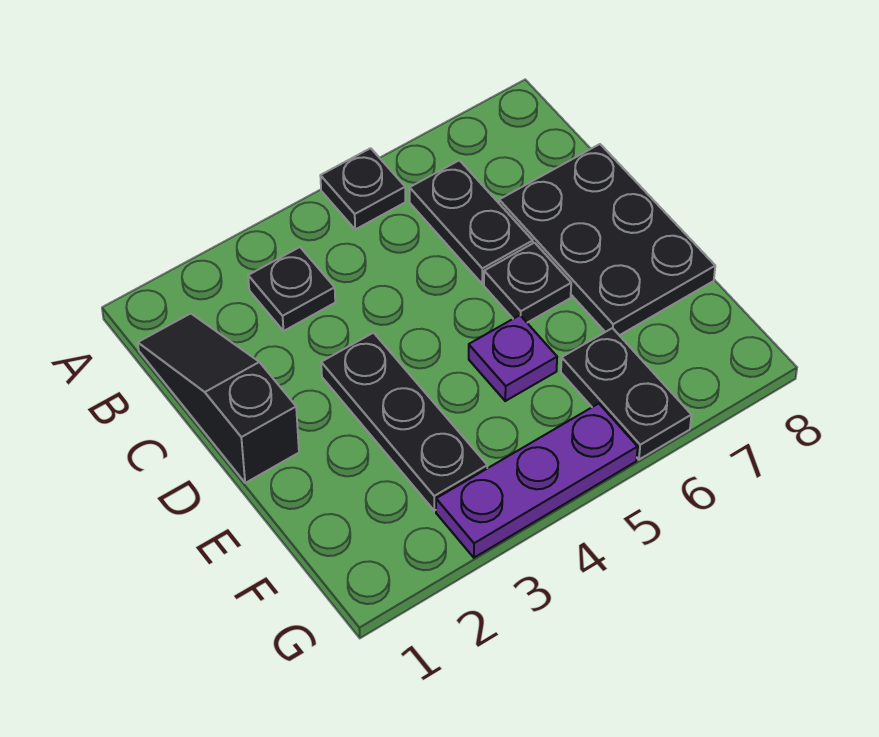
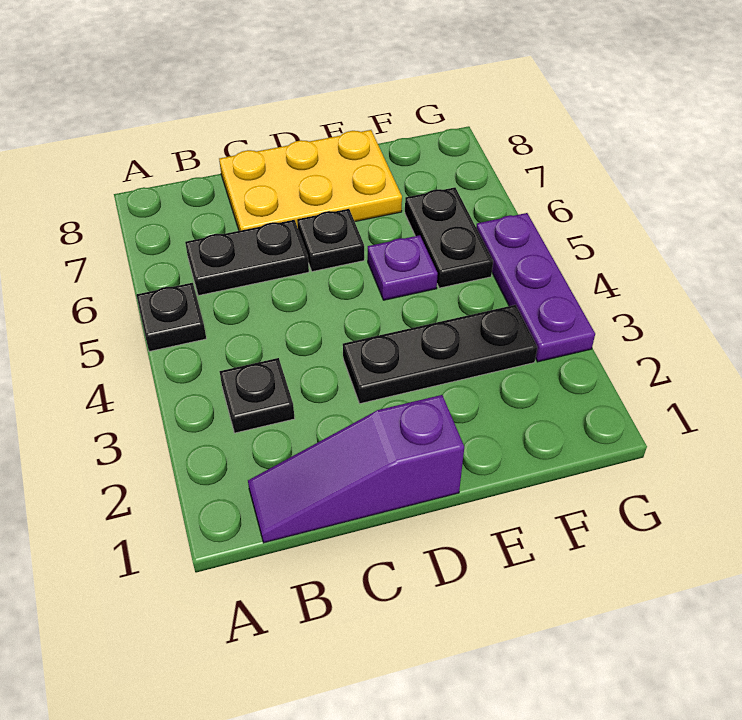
black 1x3 slope [138,314,299,483] -> purple 1x3 slope [248,395,464,543]
black 2x3 plate [499,144,715,335] -> yellow 2x3 plate [219,130,402,231]
black 1x2 plate [561,328,691,460] -> black 1x2 plate turned to [405,187,493,288]

